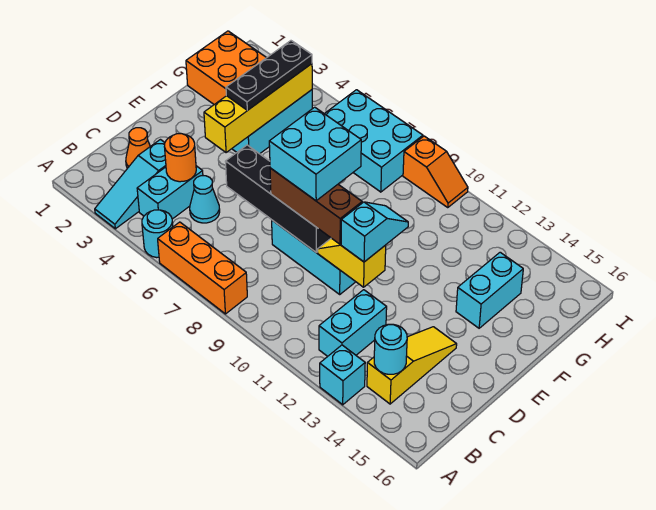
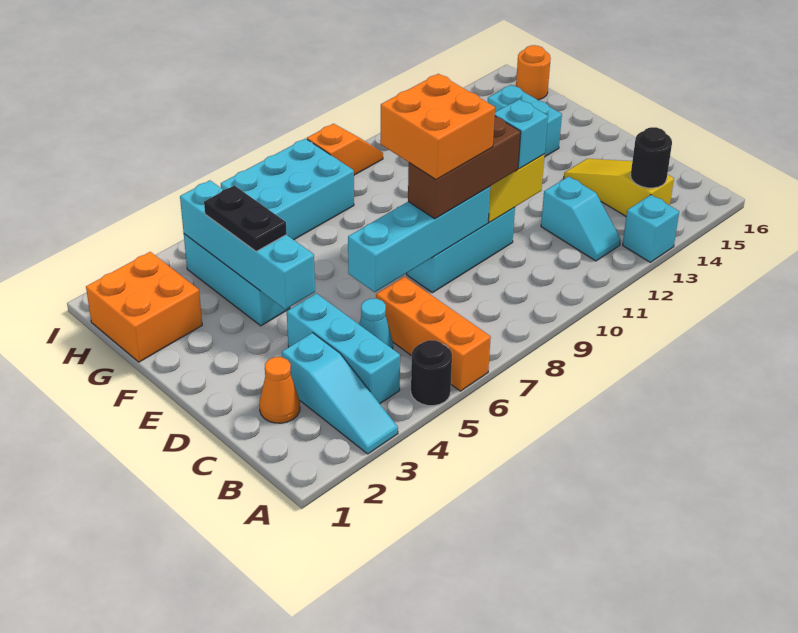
cyan 1x1 round brick [142,210,173,258] -> black 1x1 round brick [411,340,452,406]
orange 1x3 brick [158,222,247,314] -> orange 1x3 brick turned to [376,277,491,391]
cyan 1x2 brick [137,166,203,219] -> cyan 1x3 brick [287,293,400,403]
cyan 1x2 brick [319,290,387,356] -> cyan 1x2 slope [541,176,621,261]
cyan 1x1 round brick [374,324,407,374] -> black 1x1 round brick [631,127,672,188]
orange 1x1 round brick [164,134,196,182] -> orange 1x1 round brick moved to [516,45,551,100]
black 1x4 brick [225,145,331,252] -> cyan 1x4 brick [348,186,490,292]
cyan 2x2 brick [269,107,361,201] -> orange 2x2 brick [380,74,495,180]
yellow 1x4 brick [204,64,312,153] -> cyan 1x4 brick [180,180,315,309]
black 1x3 plate [226,41,312,110] -> black 1x2 plate [204,185,287,251]

